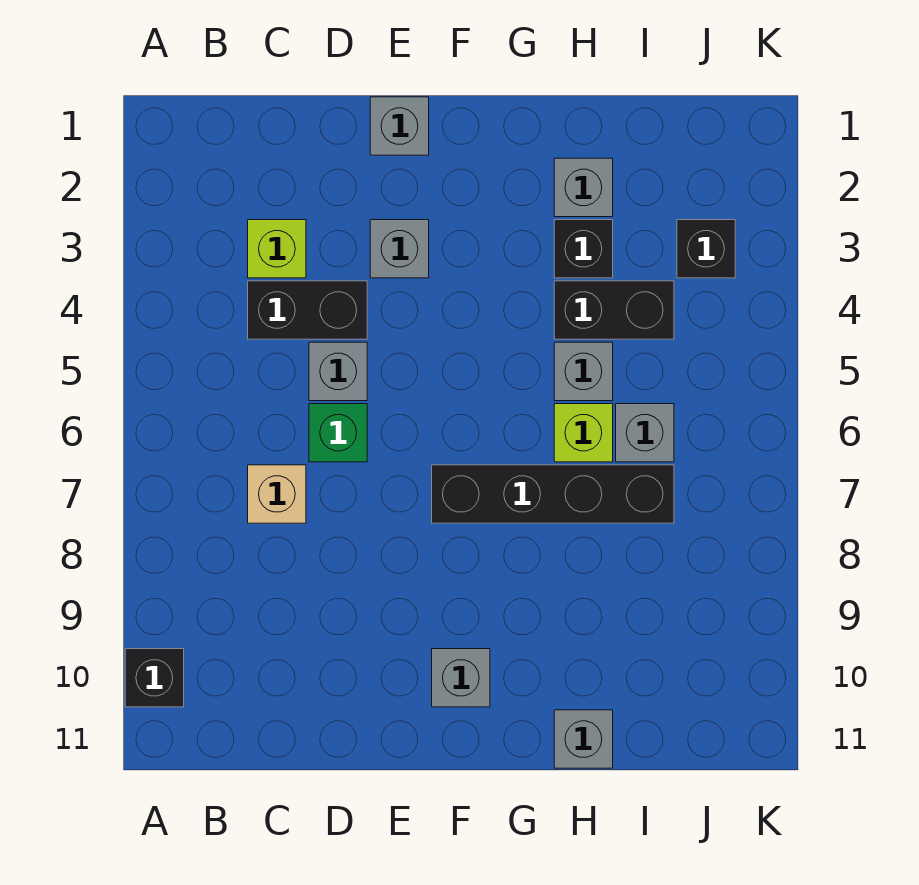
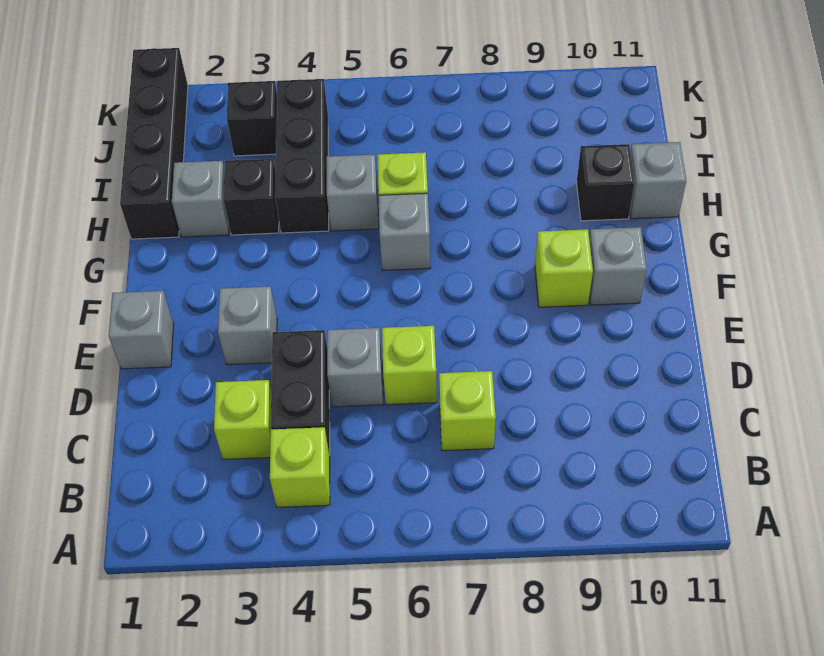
black 1x1 brick [125,649,184,707] -> black 1x1 brick moved to [577,144,635,221]
none -> lime 1x1 brick [270,427,330,507]
tan 1x1 brick [248,465,306,523] -> lime 1x1 brick [439,371,496,451]
green 1x1 brick [309,404,367,462] -> lime 1x1 brick [382,326,437,405]
black 1x4 brick [432,465,674,523] -> black 1x4 brick moved to [120,48,188,239]
none -> lime 1x1 brick [535,229,593,307]
black 1x2 brick [554,281,674,339] -> black 1x3 brick [275,79,329,233]
grey 1x1 brick [616,404,674,462] -> grey 1x1 brick moved to [379,193,431,271]

